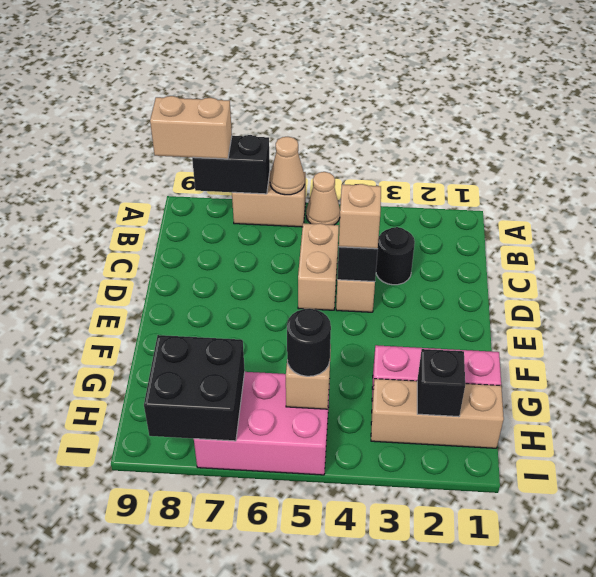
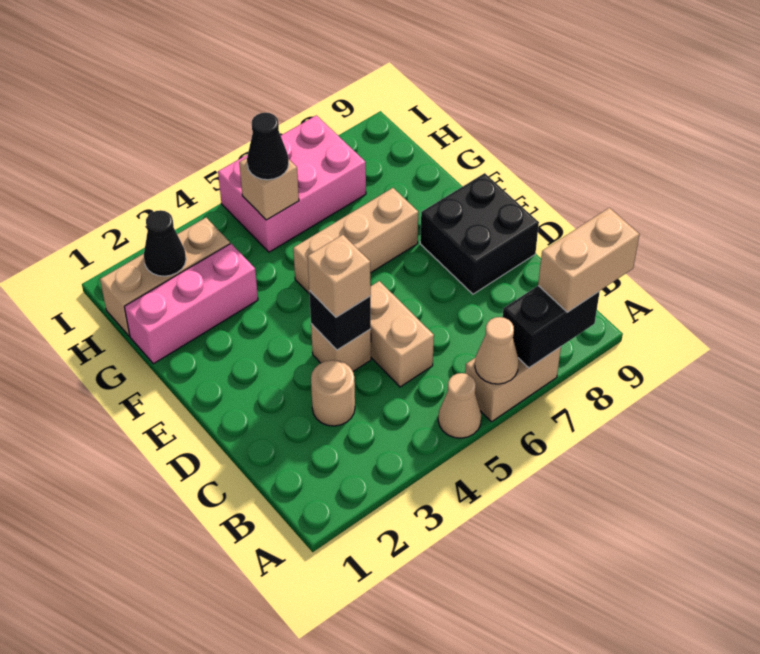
black 1x1 round brick [376,227,415,285] -> tan 1x1 round brick [311,360,355,426]
none -> tan 1x3 brick [293,188,418,293]
black 1x1 brick [417,349,465,417] -> black 1x1 cone [144,210,186,276]
black 1x1 round brick [287,308,331,376] -> black 1x1 cone [247,113,289,180]
black 2x2 brick [144,335,245,441] -> black 2x2 brick moved to [420,173,539,294]

